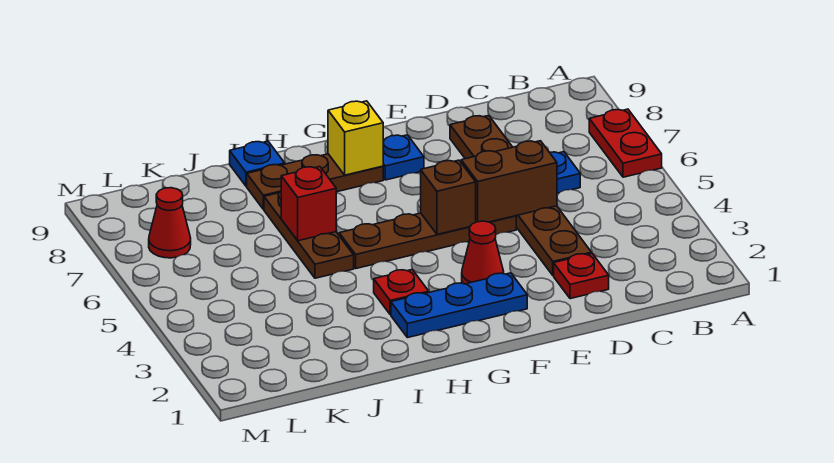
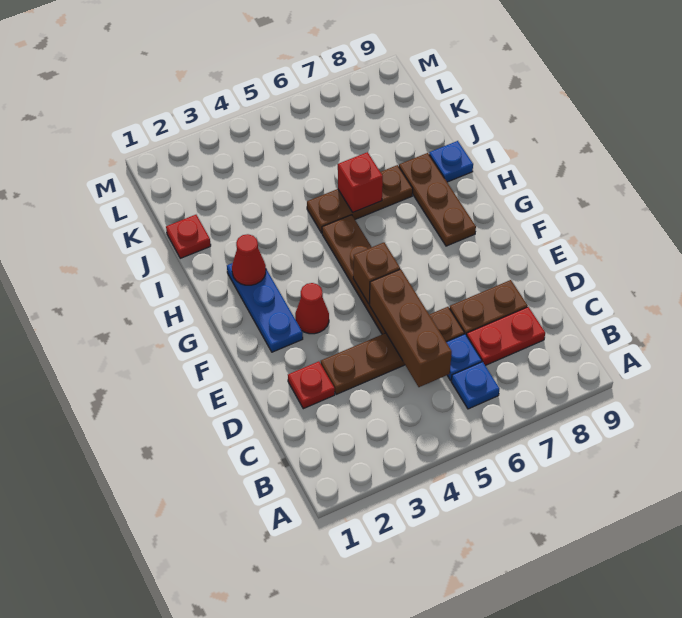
red 1x2 plate [589,109,662,177] -> red 1x2 plate moved to [467,307,545,366]
brown 1x2 brick [461,141,557,222] -> brown 1x3 brick [369,269,452,387]
blue 1x1 plate [383,135,424,180] -> blue 1x1 plate moved to [451,362,499,409]
yellow 1x1 brick [328,101,383,175] -> none
red 1x1 plate [374,270,429,315] -> red 1x1 plate moved to [166,215,211,258]
red 1x1 cone [149,188,191,258] -> red 1x1 cone moved to [232,234,266,285]

